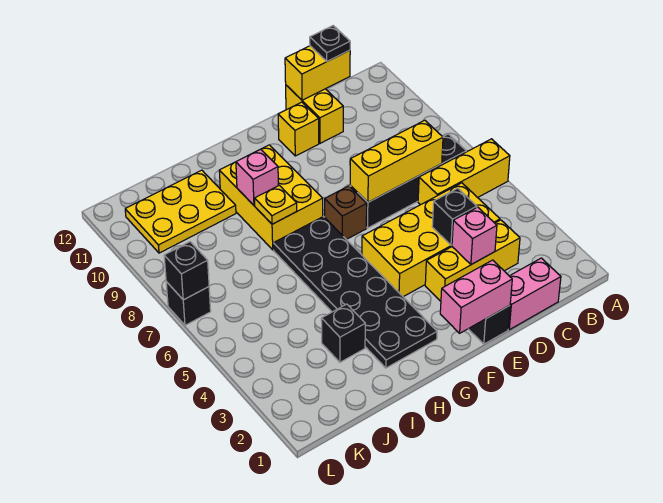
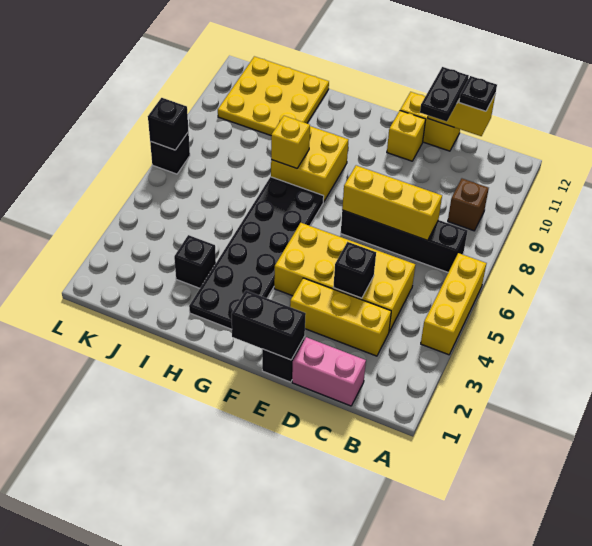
yellow 1x3 brick [418,139,510,205] -> yellow 1x3 brick turned to [421,253,487,355]
pink 1x1 brick [452,207,497,265] -> none
yellow 1x2 brick [286,85,343,143] -> yellow 1x2 brick turned to [400,92,460,151]
none -> black 1x2 plate [420,67,469,122]
pink 1x2 brick [440,260,512,333] -> black 1x2 brick [231,290,306,360]
brown 1x1 brick [325,186,367,239] -> brown 1x1 brick moved to [448,179,489,231]
yellow 2x3 brick [219,145,323,250] -> yellow 2x2 brick [271,126,348,202]
yellow 1x1 plate [255,185,297,224] -> yellow 1x1 brick [271,116,310,168]
pink 1x1 brick [236,149,278,205] -> none
yellow 2x3 plate [125,170,236,253] -> yellow 3x3 plate [218,56,329,135]

